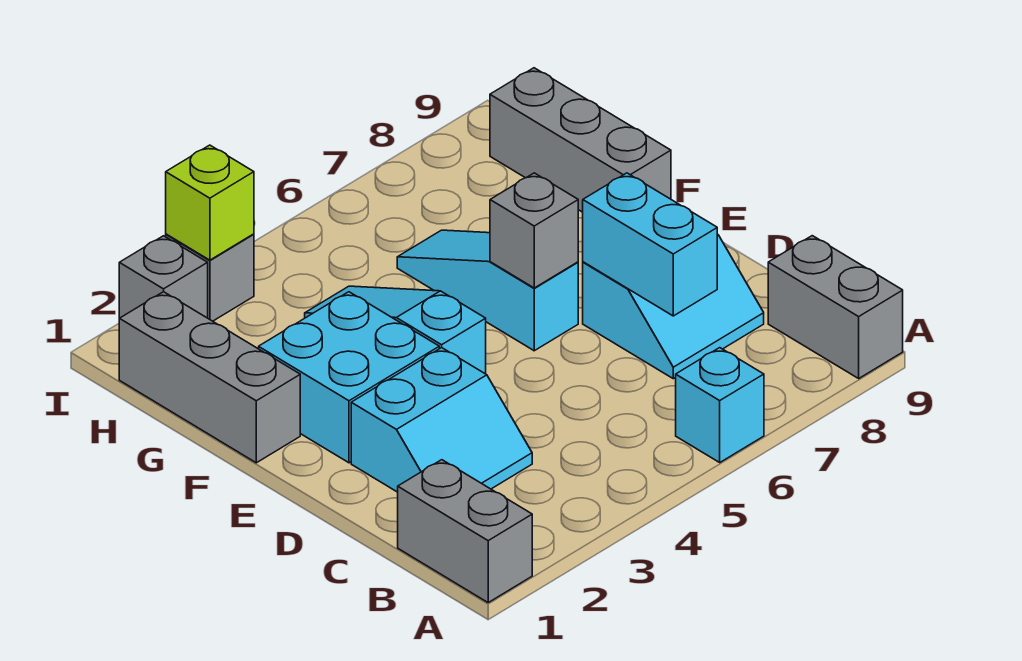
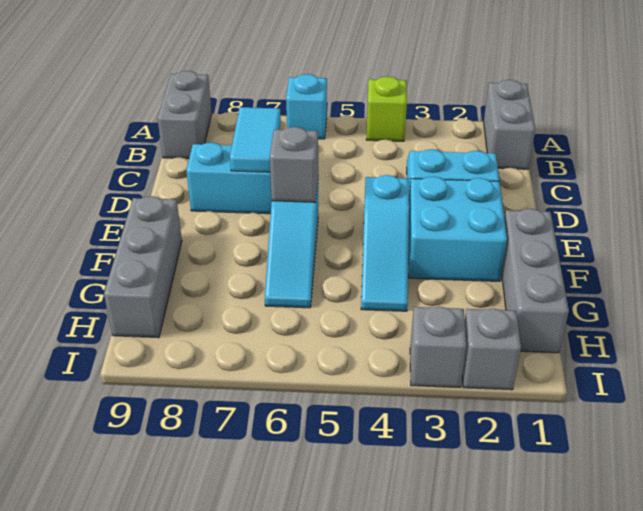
cyan 1x2 brick [583,173,717,316] -> cyan 1x2 tile [230,107,281,172]
lime 1x1 brick [166,145,254,260] -> lime 1x1 brick moved to [366,76,407,141]

